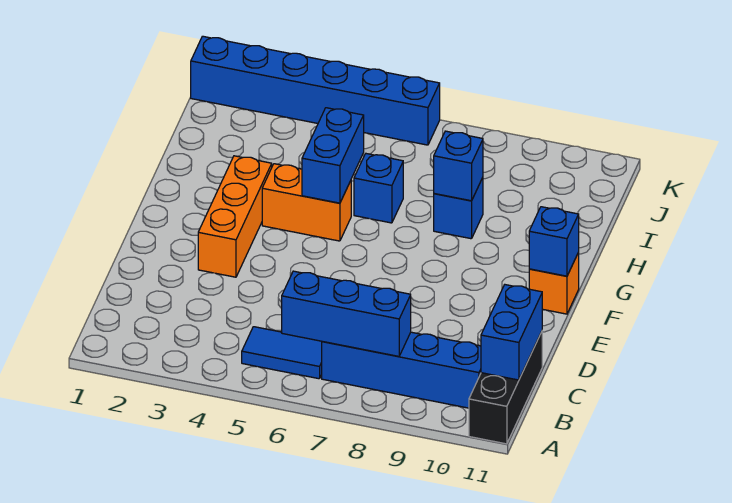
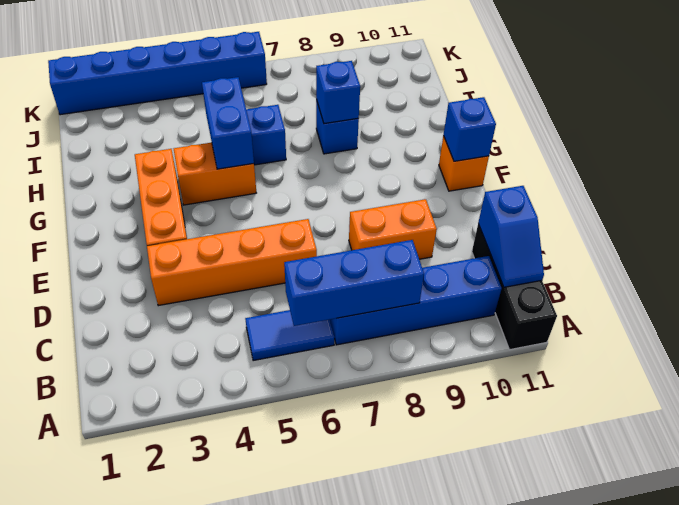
blue 1x2 brick [481,285,542,380] -> blue 1x2 slope [478,186,544,287]
none -> orange 1x4 brick [147,219,317,306]
none -> orange 1x2 brick [349,199,437,259]

